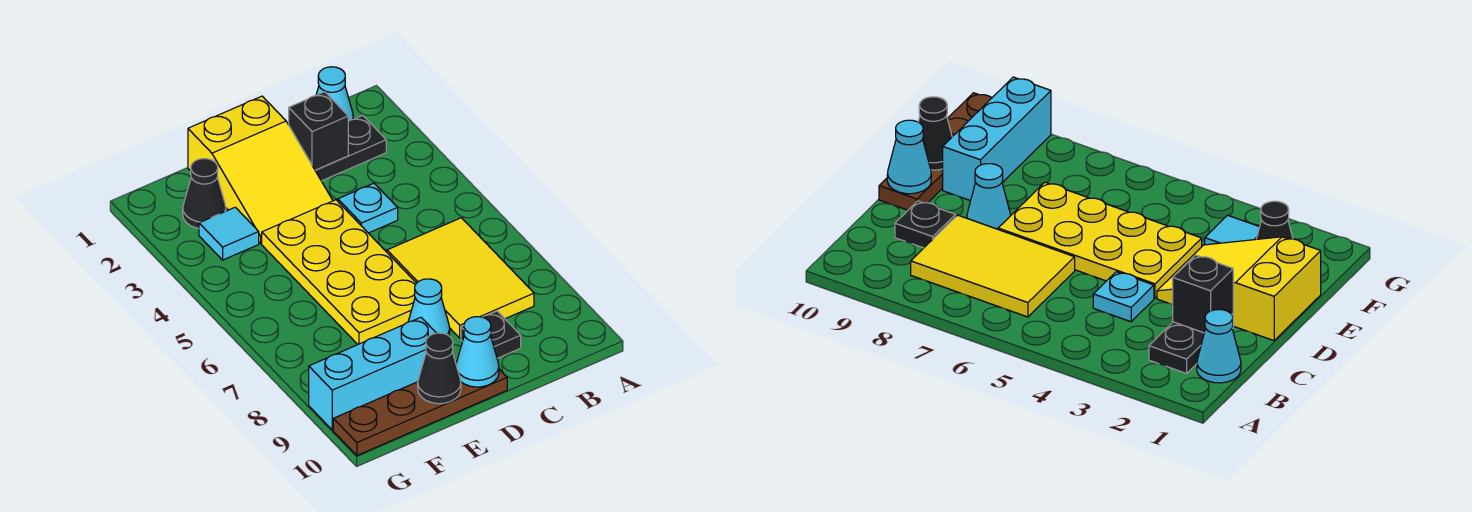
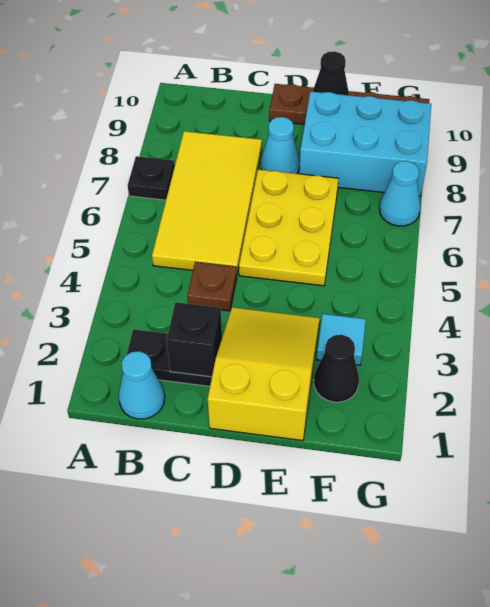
yellow 2x3 tile [387,218,534,338] -> yellow 2x4 tile [152,131,262,274]
cyan 1x1 plate [338,183,398,233] -> brown 1x1 plate [187,262,237,311]
black 1x1 plate [461,311,521,358] -> black 1x1 plate moved to [128,156,175,200]
yellow 2x4 plate [262,200,416,344] -> yellow 2x3 plate [239,169,339,286]
cyan 1x1 cone [456,317,499,387] -> cyan 1x1 cone moved to [379,161,420,226]
cyan 1x3 brick [309,317,436,430] -> cyan 2x3 brick [299,91,431,196]

